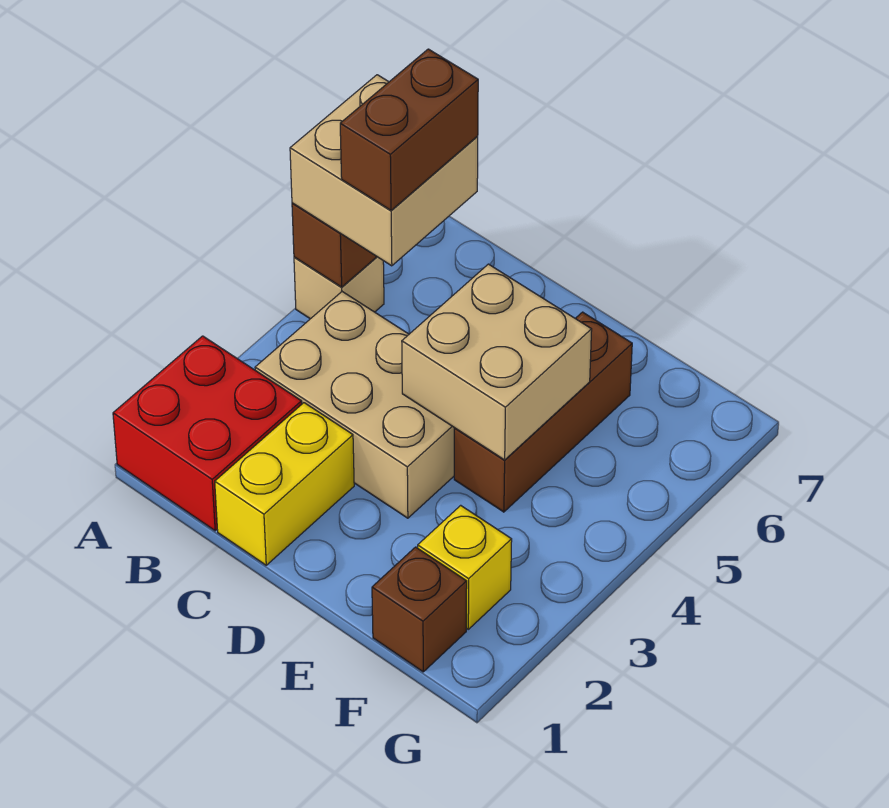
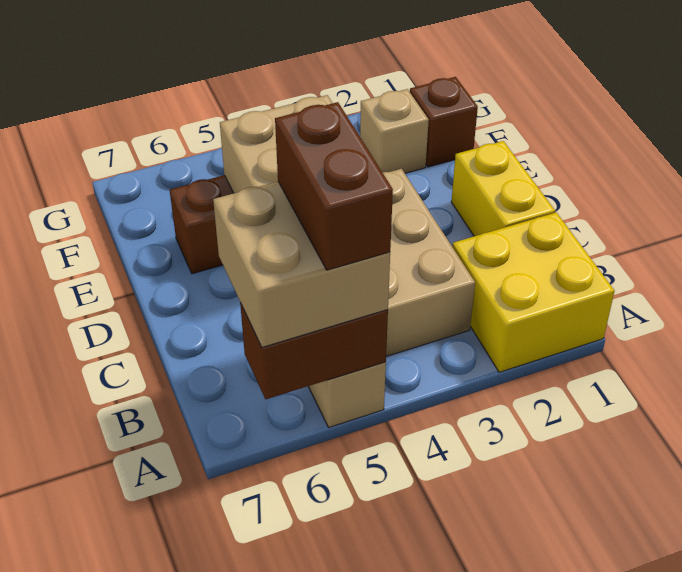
red 2x2 brick [113,336,302,531] -> yellow 2x2 brick [452,212,614,372]
brown 1x2 brick [340,49,478,210] -> brown 1x2 brick turned to [275,102,393,270]
yellow 1x2 brick [215,403,354,565] -> yellow 1x2 brick turned to [451,141,555,236]
yellow 1x1 brick [418,505,512,629] -> tan 1x1 brick [360,89,429,173]

